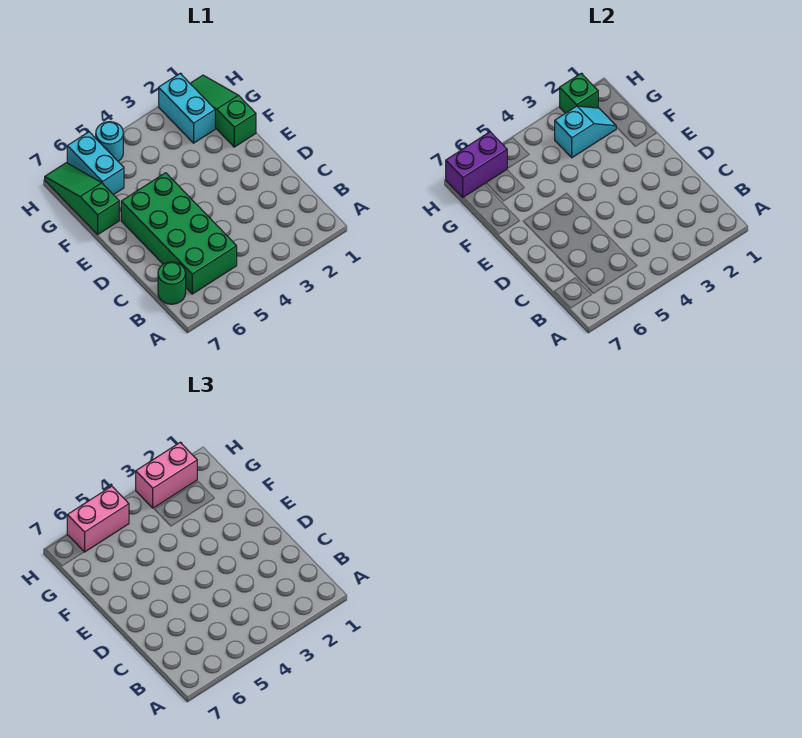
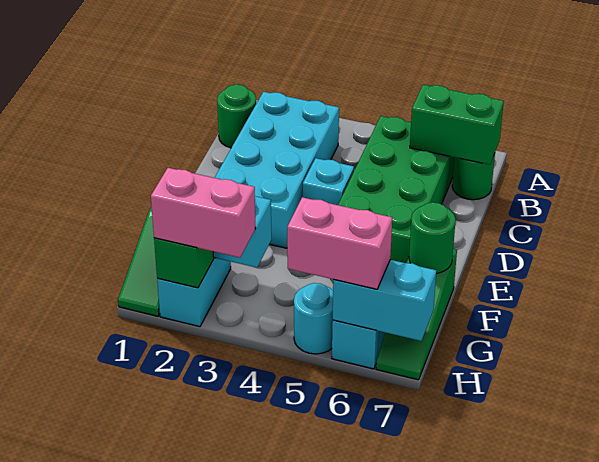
none -> green 1x1 round brick [217,85,256,148]
none -> cyan 2x4 brick [215,92,339,248]
none -> green 1x2 brick [410,85,504,165]
none -> cyan 1x1 brick [303,158,354,205]
none -> green 1x1 round brick [409,202,456,273]
purple 1x2 brick [446,132,507,197] -> cyan 1x2 brick [333,260,436,341]

